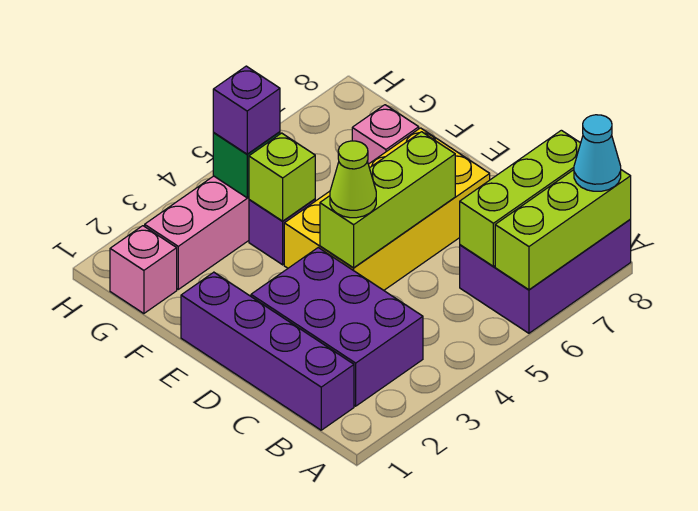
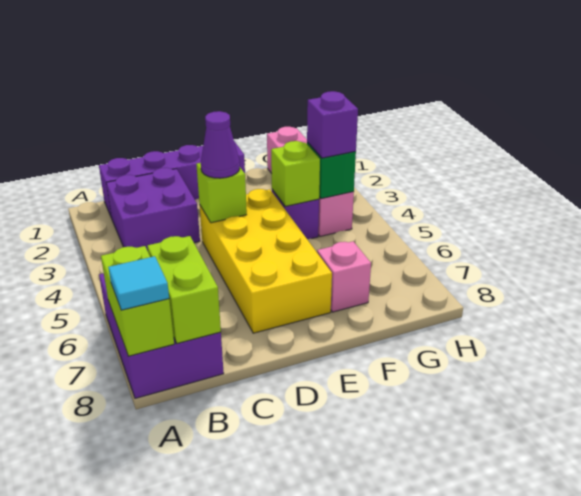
lime 1x3 brick [495,170,631,290] -> lime 1x2 brick [101,246,174,356]
cyan 1x1 cone [574,115,621,191] -> cyan 1x1 tile [108,256,169,310]
purple 2x3 brick [251,248,423,406] -> purple 2x2 brick [106,168,200,251]
lime 1x3 brick [460,130,581,266] -> lime 1x2 brick [147,236,221,343]
lime 1x3 brick [320,132,455,268] -> lime 1x1 brick [196,163,247,223]
lime 1x1 cone [330,141,376,218] -> purple 1x1 cone [201,111,240,178]

